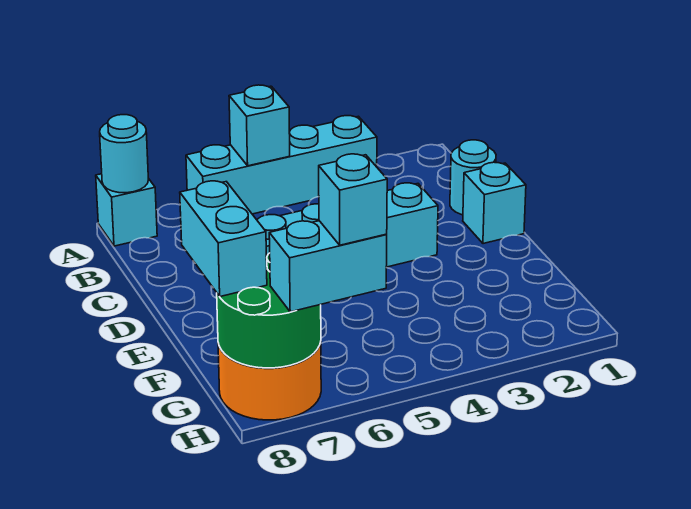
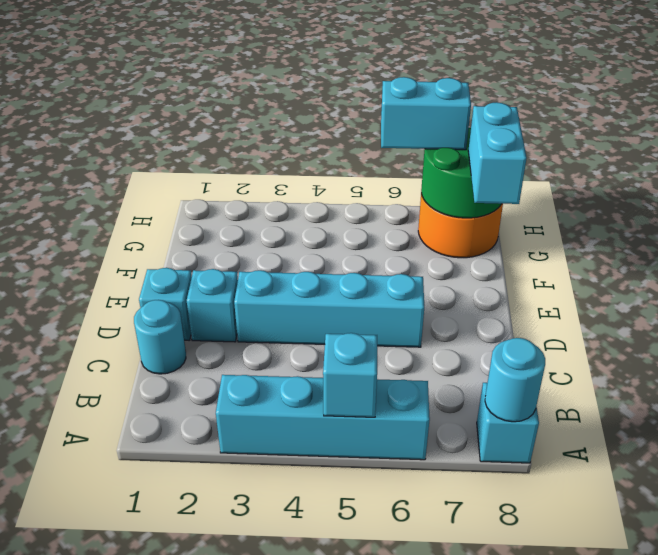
cyan 1x1 brick [319,154,387,245] -> cyan 1x1 brick moved to [187,269,238,342]

